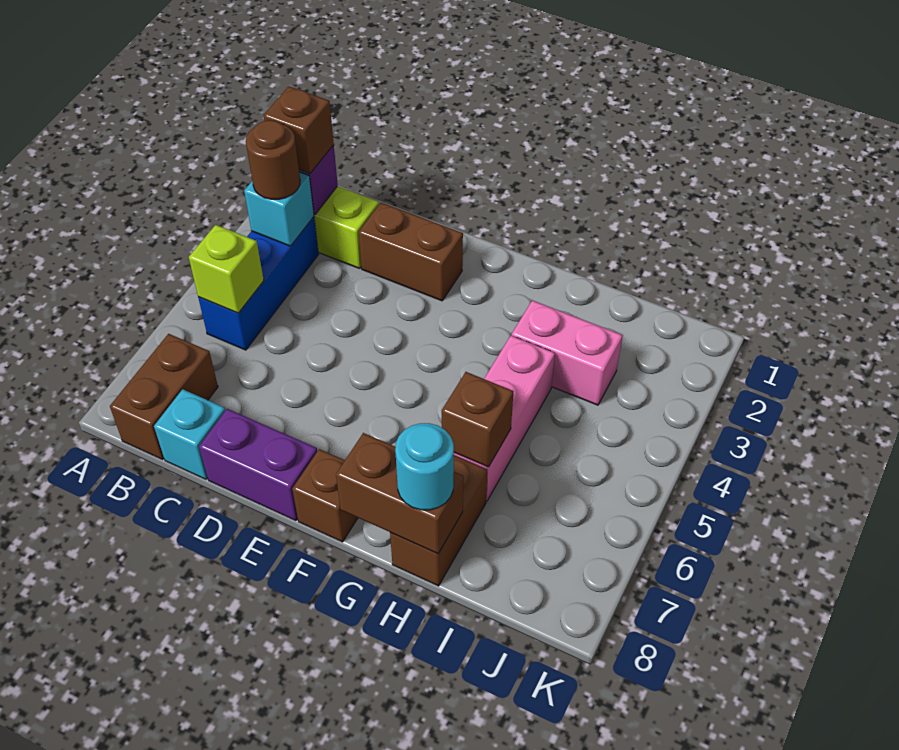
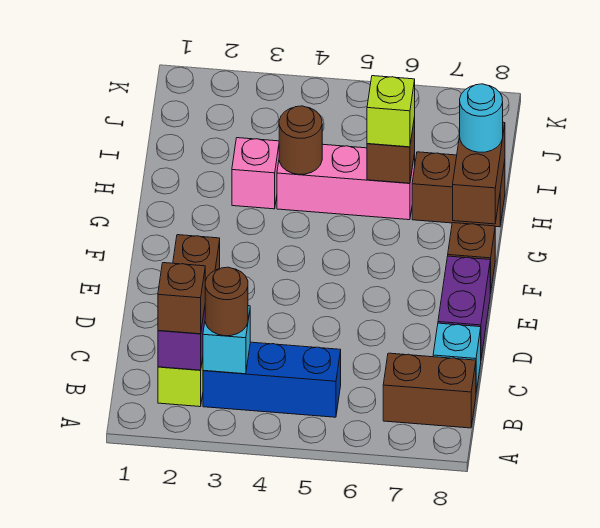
lime 1x1 brick [189,225,264,313] -> lime 1x1 brick moved to [367,76,415,147]
pink 1x2 brick [512,300,623,405] -> pink 1x1 brick [232,138,279,209]
none -> brown 1x1 round brick [279,106,322,174]

